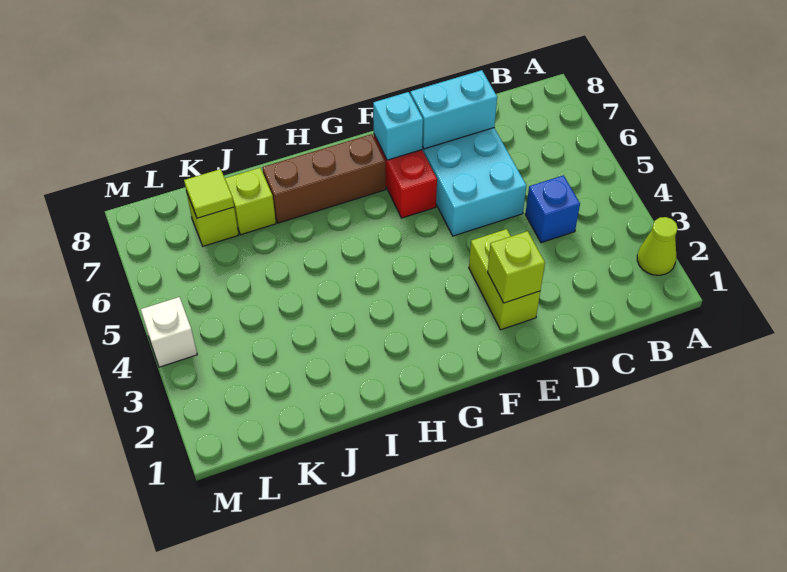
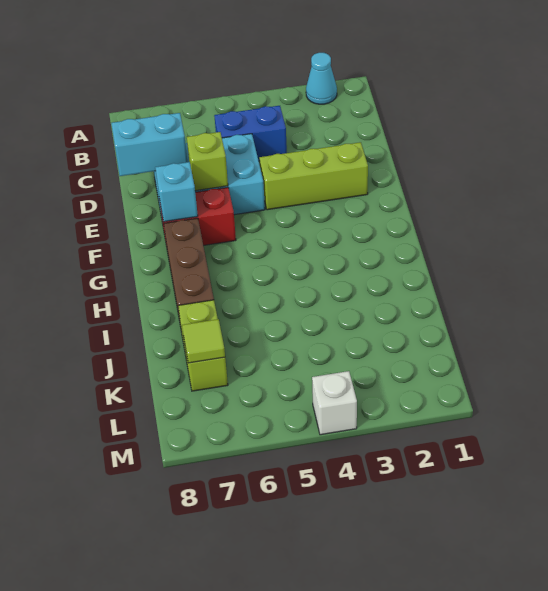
lime 1x1 cone [637,217,678,275] -> cyan 1x1 cone [306,53,337,104]
blue 1x1 brick [525,175,580,243] -> blue 1x2 brick [214,106,287,161]
cyan 1x2 brick [410,70,497,149] -> cyan 1x2 brick turned to [111,113,187,176]
lime 1x2 brick [469,229,540,330] -> lime 1x3 brick [259,142,368,210]
lime 1x1 brick [488,231,545,303] -> lime 1x1 brick moved to [187,132,228,191]

